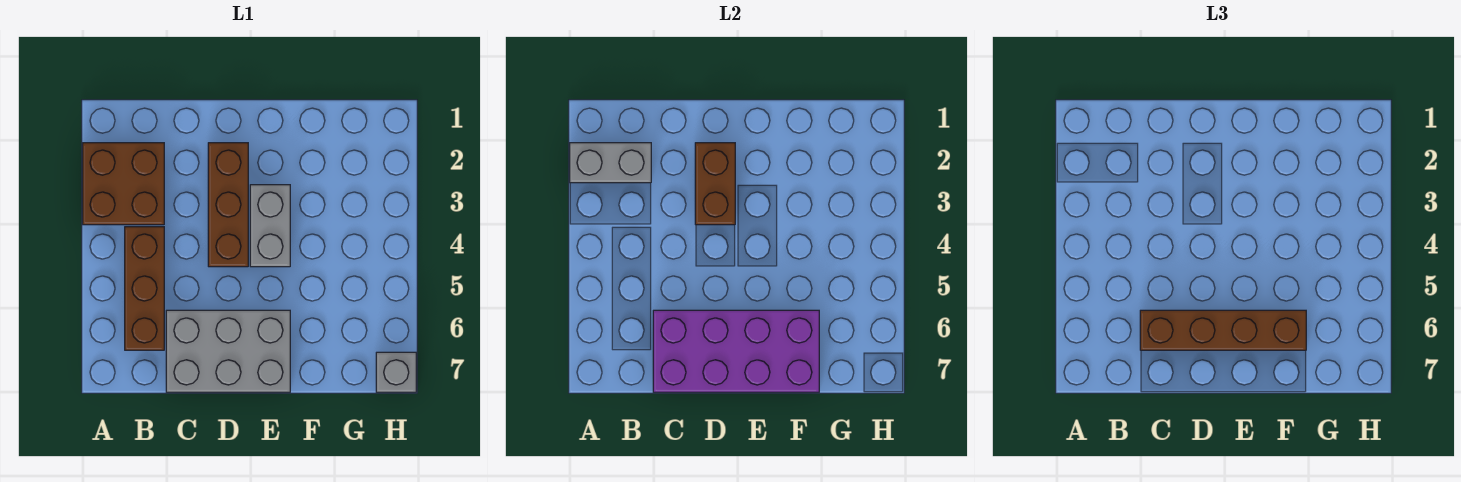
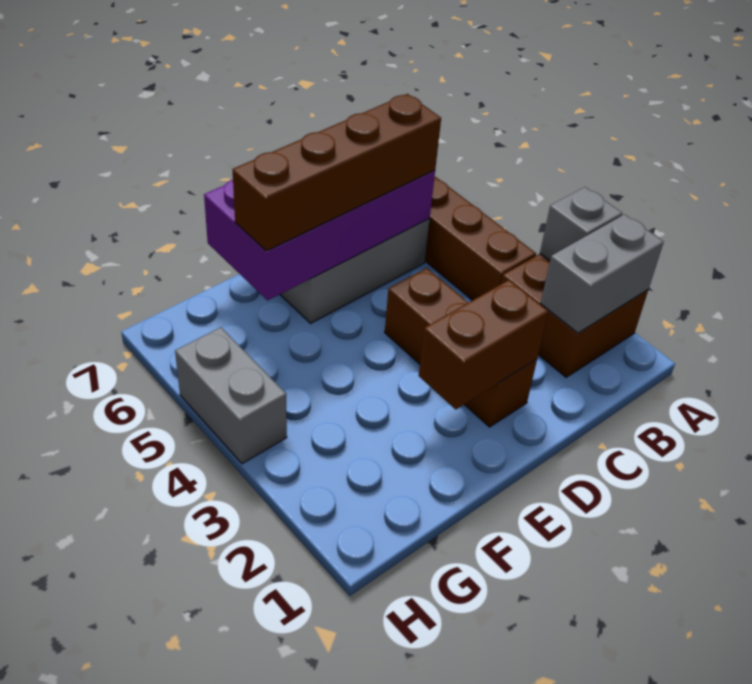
brown 1x2 brick [695,143,735,225] -> brown 1x2 brick turned to [419,280,548,409]
grey 1x2 brick [250,185,290,267] -> grey 1x2 brick moved to [175,327,287,464]
grey 1x1 brick [376,352,416,392] -> grey 1x1 brick moved to [540,187,622,261]

